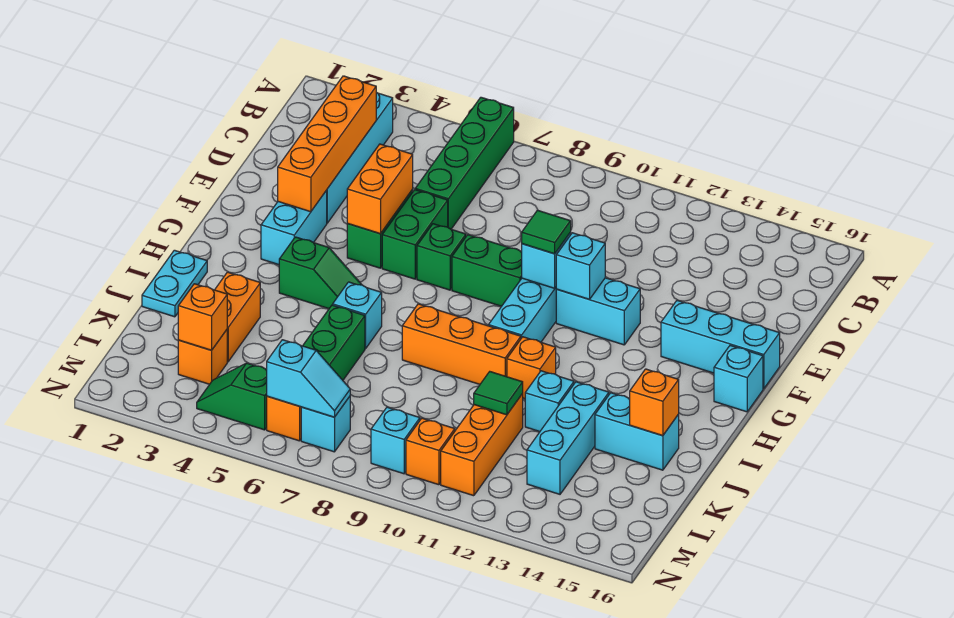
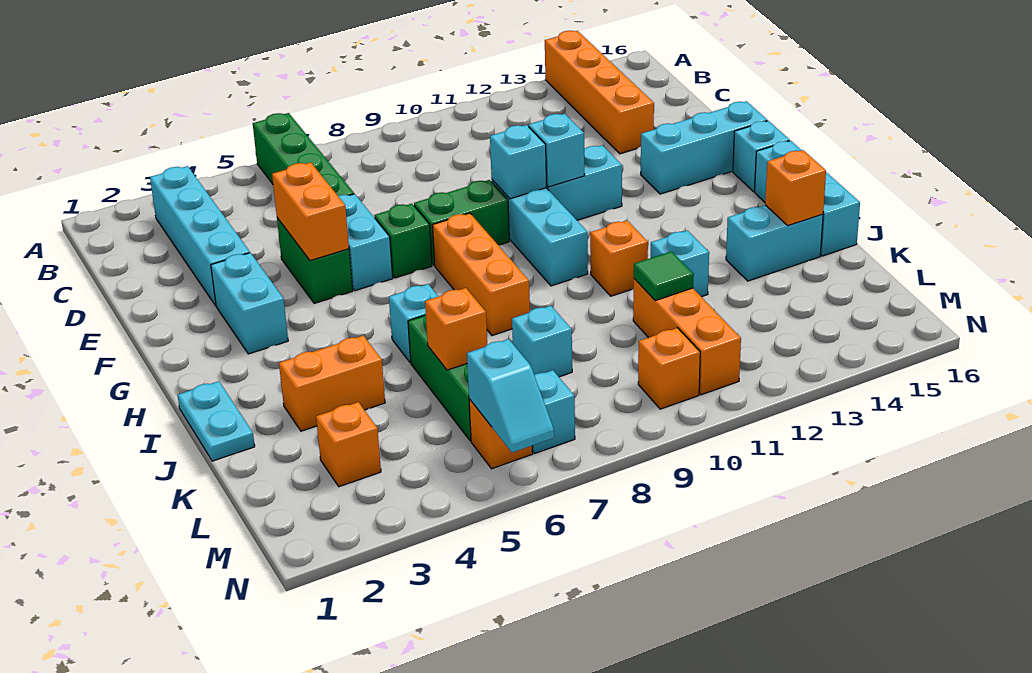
orange 1x4 brick [278,76,376,212] -> orange 1x4 brick moved to [545,31,654,154]
green 1x2 brick [382,190,448,279] -> cyan 1x2 brick [338,194,393,291]
green 1x1 tile [522,210,571,254] -> none
green 1x2 slope [279,237,362,309] -> none
orange 1x3 brick [402,304,521,384] -> orange 1x3 brick turned to [432,213,530,336]
orange 1x2 brick [215,272,260,362] -> orange 1x2 brick turned to [279,335,385,431]
cyan 1x3 brick [527,382,609,494] -> cyan 1x3 brick moved to [755,141,860,256]
orange 1x1 brick [178,284,227,350] -> orange 1x1 brick moved to [425,288,487,370]
green 1x2 slope [197,363,267,430] -> none
cyan 1x2 slope [267,340,350,417] -> cyan 1x2 slope turned to [467,339,554,452]
cyan 1x1 brick [371,407,420,474] -> cyan 1x1 brick moved to [512,306,572,377]

